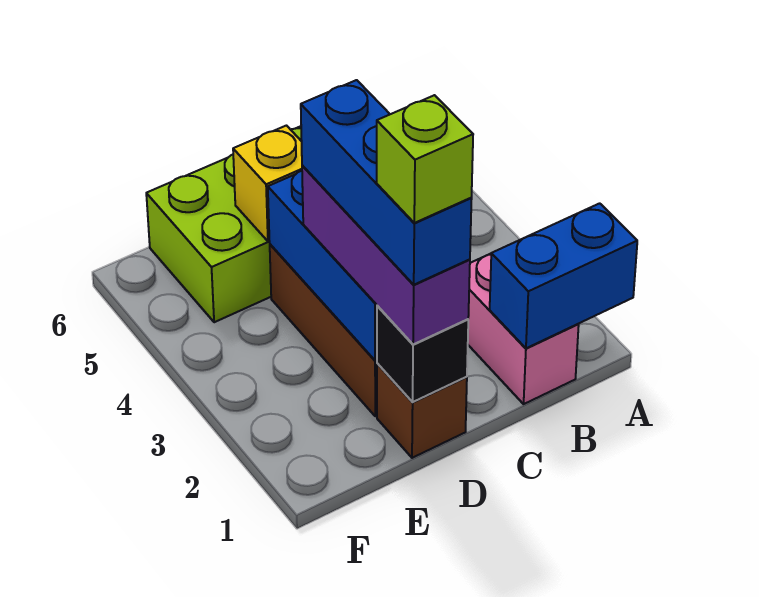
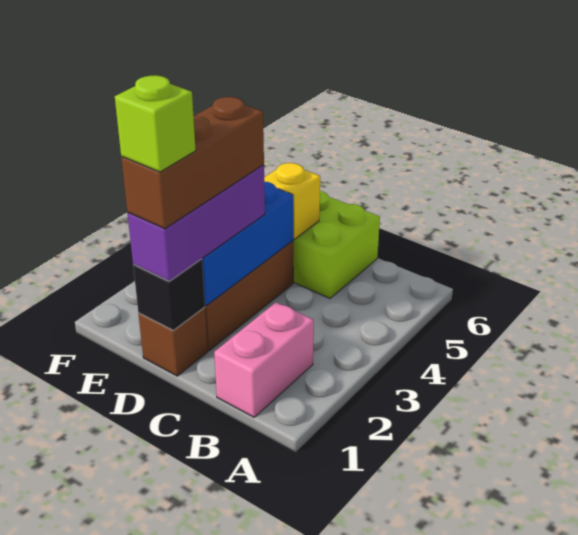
blue 1x2 brick [490,203,637,348] -> none
blue 1x3 brick [301,80,472,285] -> brown 1x3 brick [121,97,264,229]

